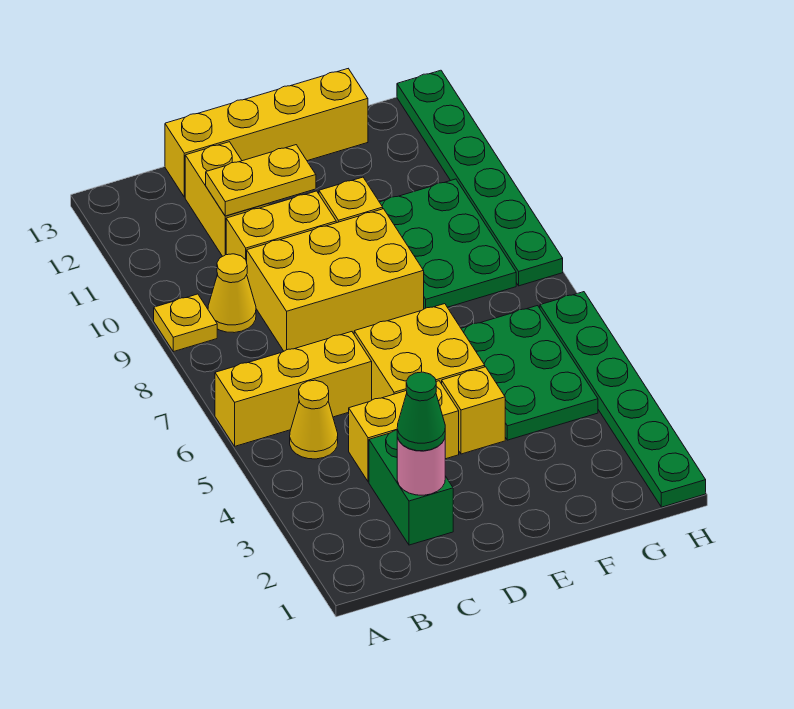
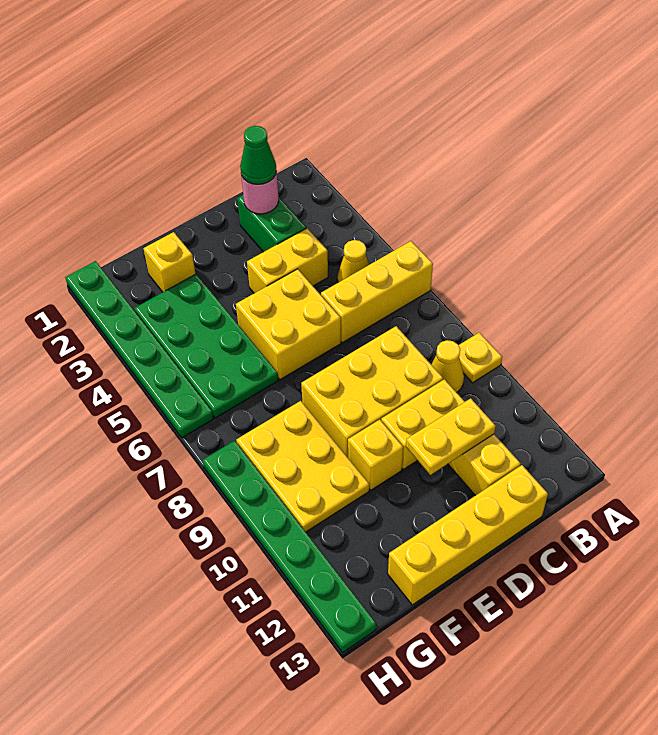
yellow 1x1 brick [442,367,505,454] -> yellow 1x1 brick moved to [143,232,195,292]
green 2x3 plate [461,306,598,440] -> green 2x4 plate [135,274,278,418]
green 2x3 plate [380,179,516,309] -> yellow 2x3 plate [236,401,369,532]

